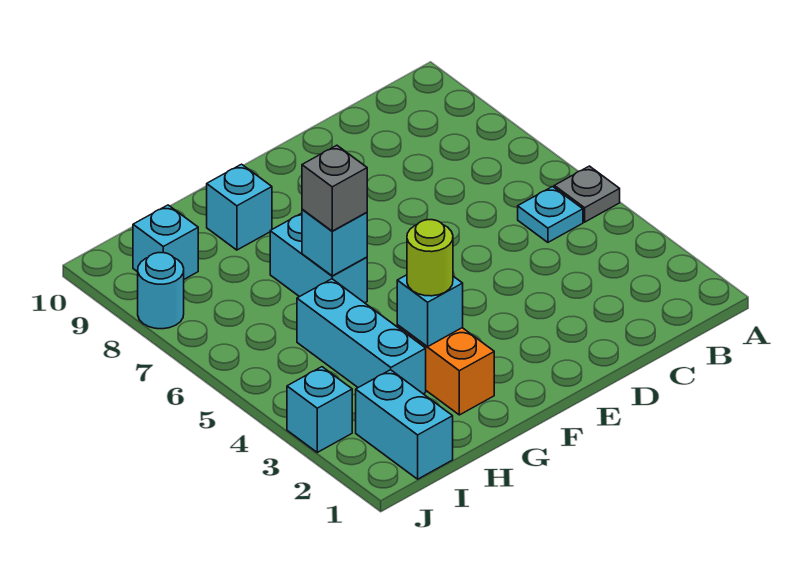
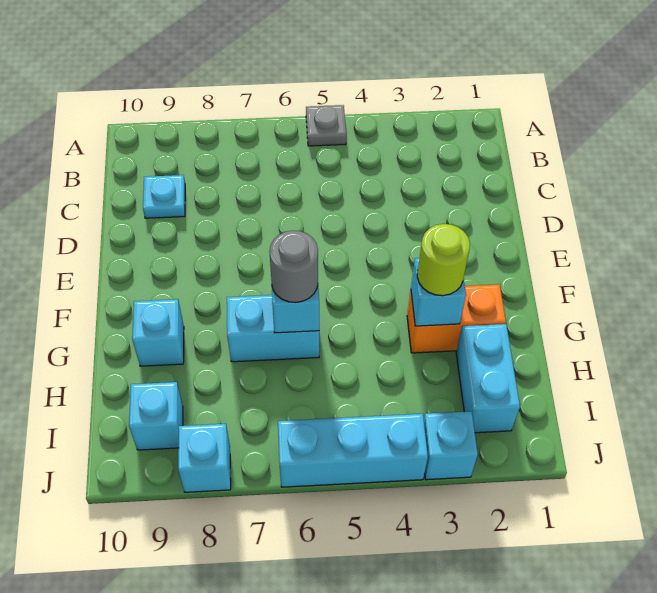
cyan 1x1 plate [518,187,583,242] -> cyan 1x1 plate moved to [143,175,185,218]
grey 1x1 brick [302,145,367,231] -> grey 1x1 round brick [269,231,318,302]
cyan 1x3 brick [297,279,426,394] -> cyan 1x3 brick moved to [278,414,428,487]
cyan 1x2 brick [356,370,453,479] -> cyan 1x2 brick turned to [456,324,520,433]
cyan 1x1 round brick [138,253,184,329] -> cyan 1x1 brick [178,424,231,492]

